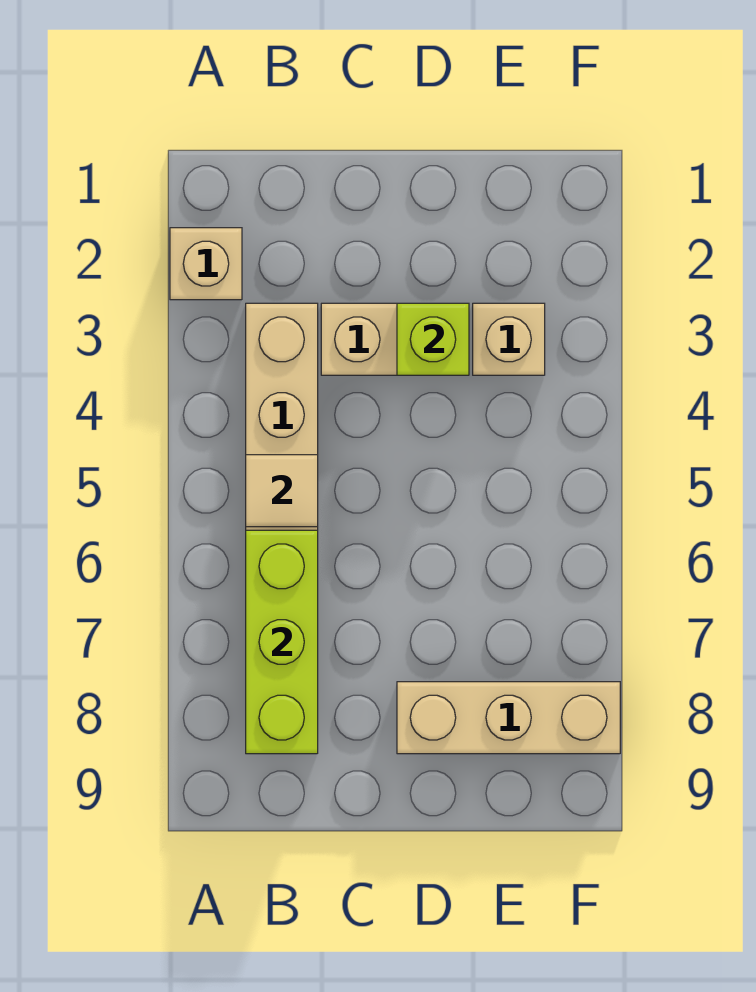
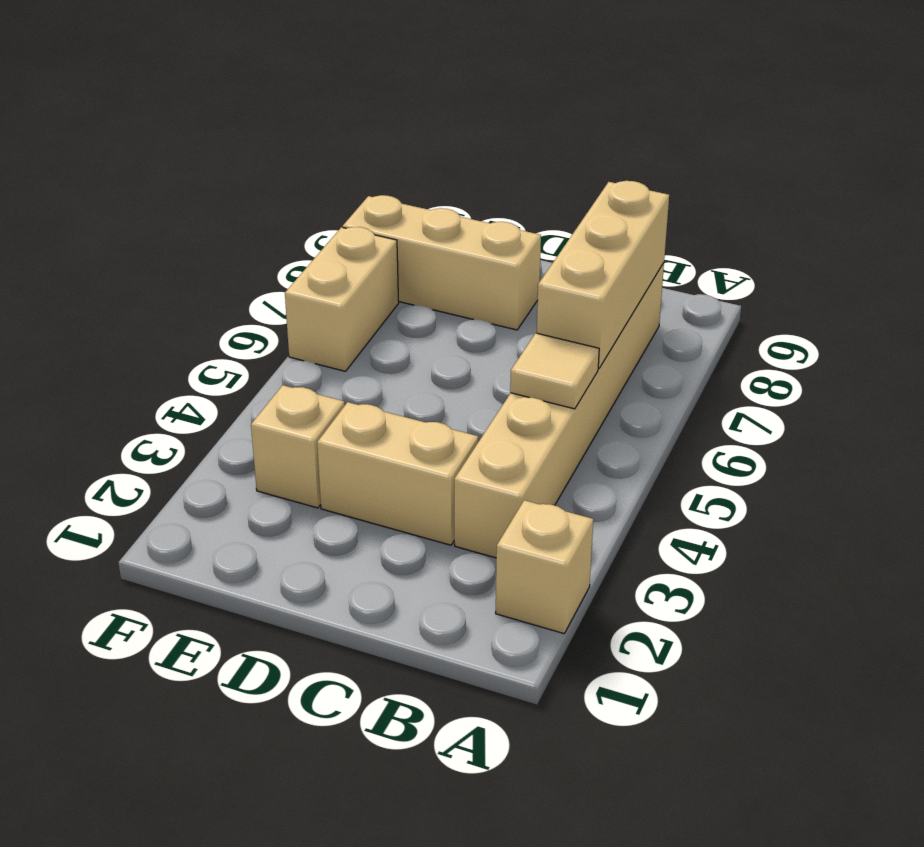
lime 1x3 brick [246,530,318,754] -> tan 1x3 brick [537,181,669,369]
lime 1x1 brick [397,303,469,375] -> none
none -> tan 1x2 brick [285,227,399,371]

